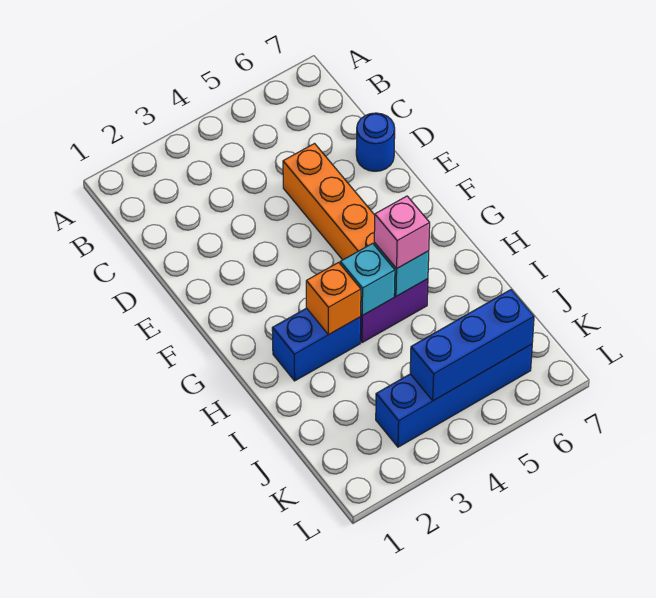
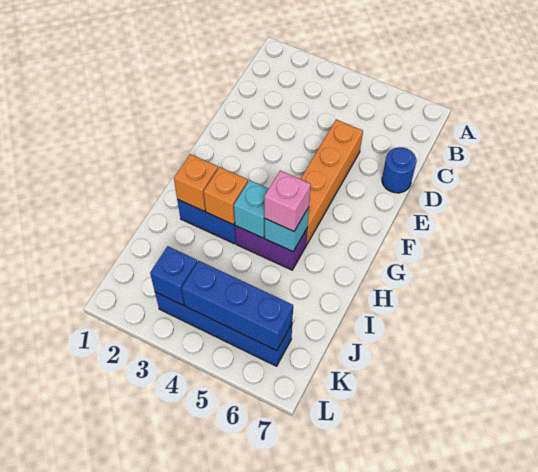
none -> orange 1x1 brick [174,154,218,211]
none -> blue 1x1 brick [150,246,197,305]

